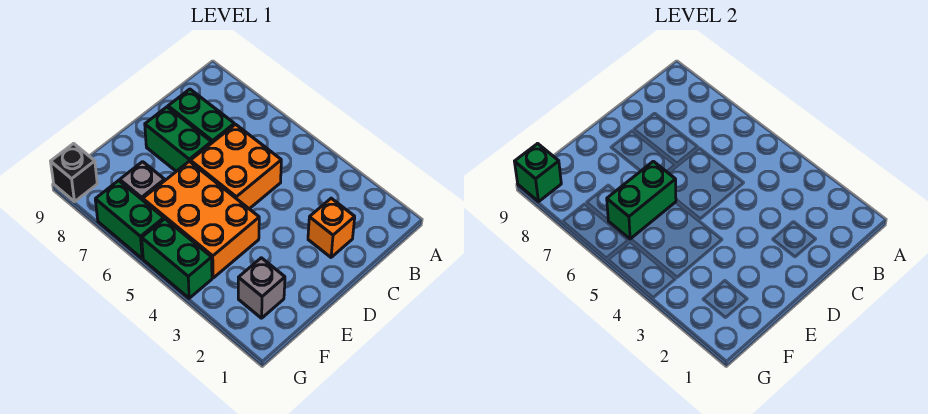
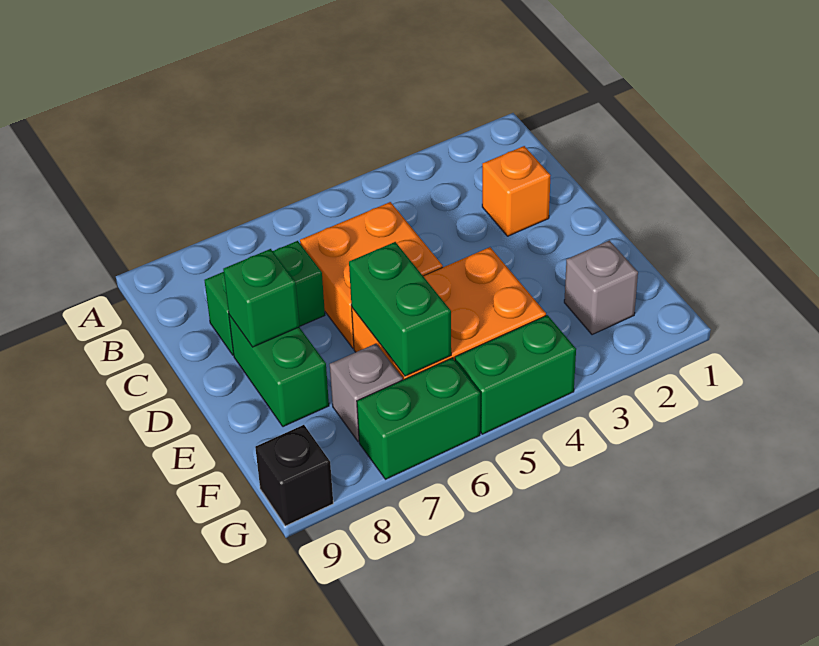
green 1x2 brick [145,107,211,171] -> green 1x2 brick turned to [229,315,329,427]
green 1x1 brick [515,144,561,202] -> green 1x1 brick moved to [223,249,299,347]

